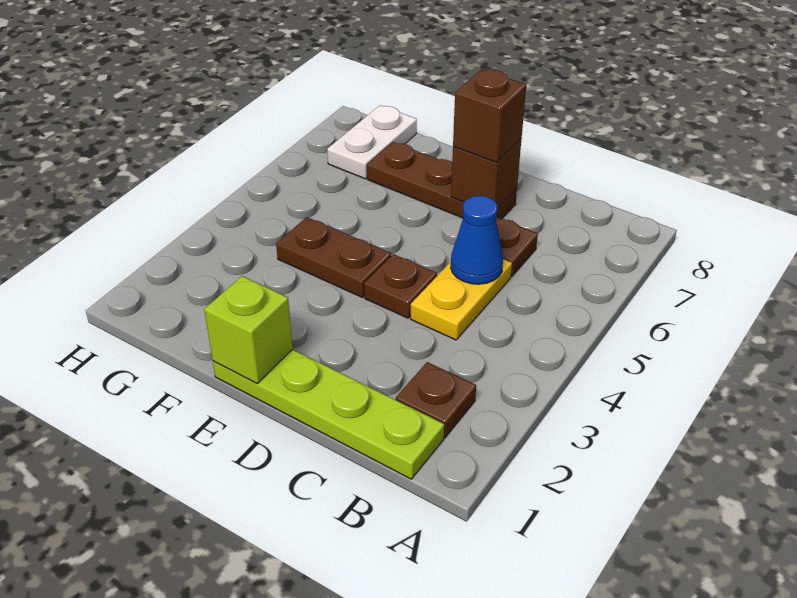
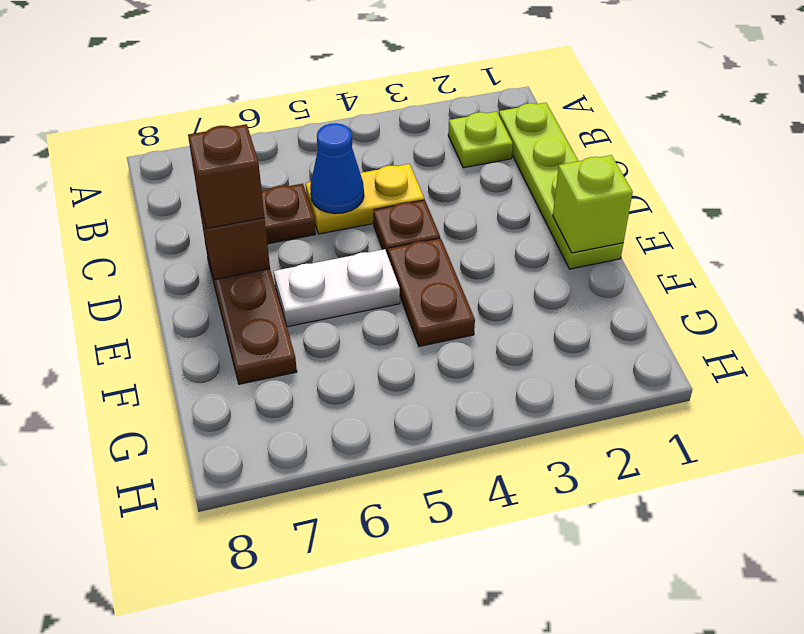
brown 1x1 plate [396,362,476,438] -> lime 1x1 plate [448,111,513,168]
white 1x2 plate [327,105,417,179] -> white 1x2 plate moved to [274,249,400,327]

